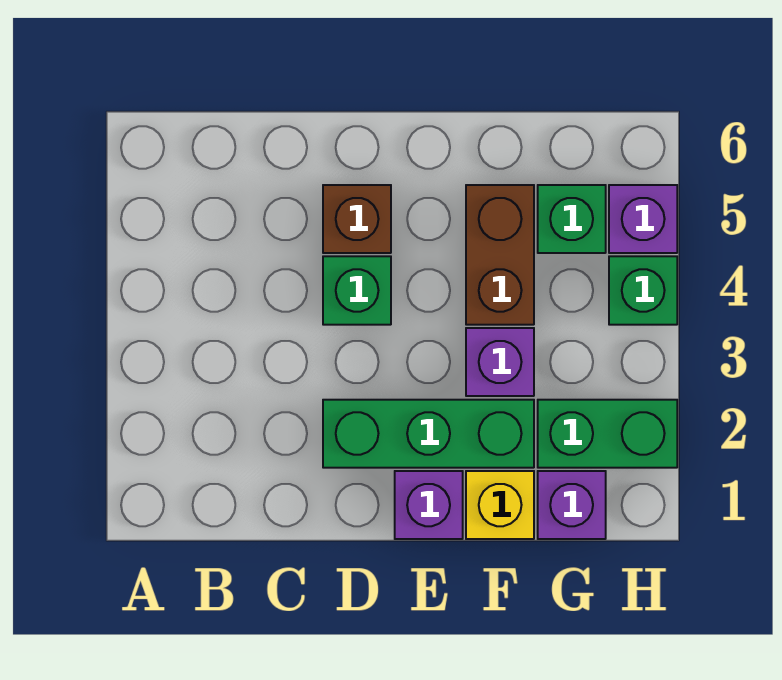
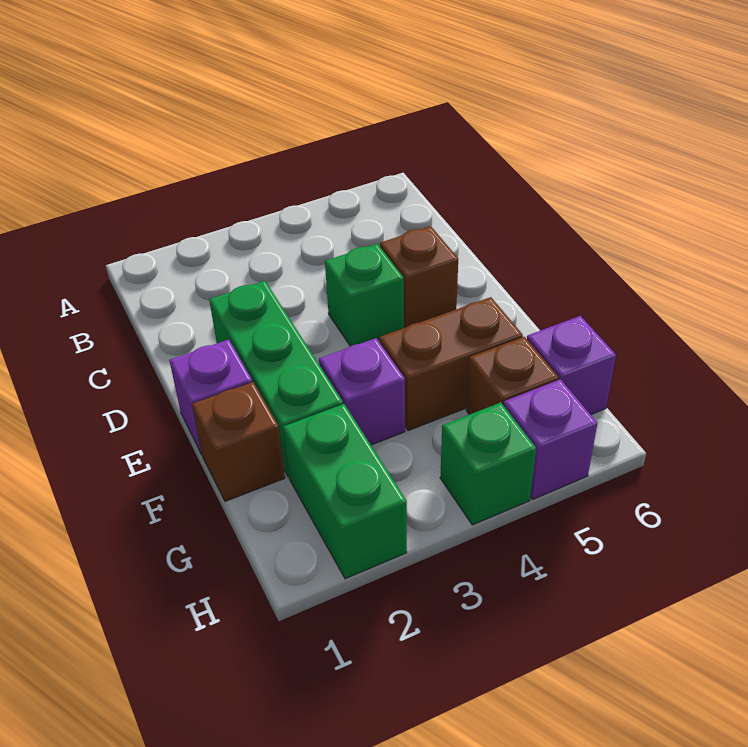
yellow 1x1 brick [466,471,534,539] -> brown 1x1 brick [192,382,285,501]
purple 1x1 brick [538,471,606,539] -> purple 1x1 brick moved to [527,316,616,415]
green 1x1 brick [538,185,606,253] -> brown 1x1 brick [466,337,559,415]

